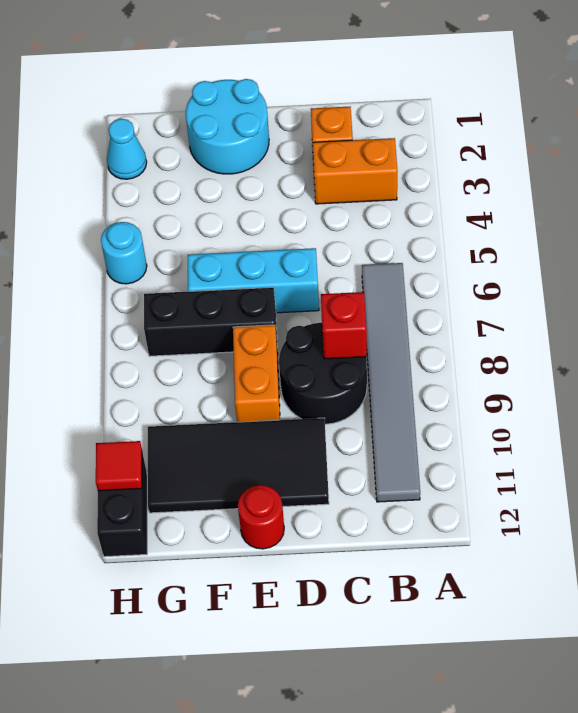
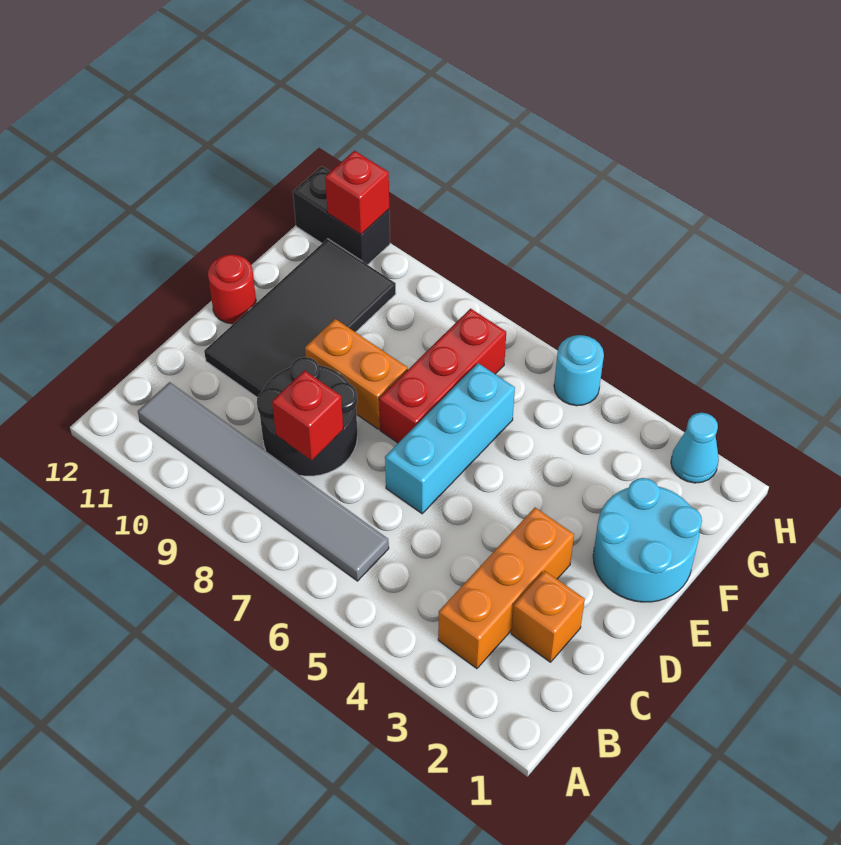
orange 1x2 brick [313,138,398,204] -> orange 1x3 brick [438,508,574,669]
black 1x3 brick [144,287,277,356] -> red 1x3 brick [379,309,506,443]
red 1x1 tile [96,441,142,491] -> red 1x1 brick [325,151,389,235]

